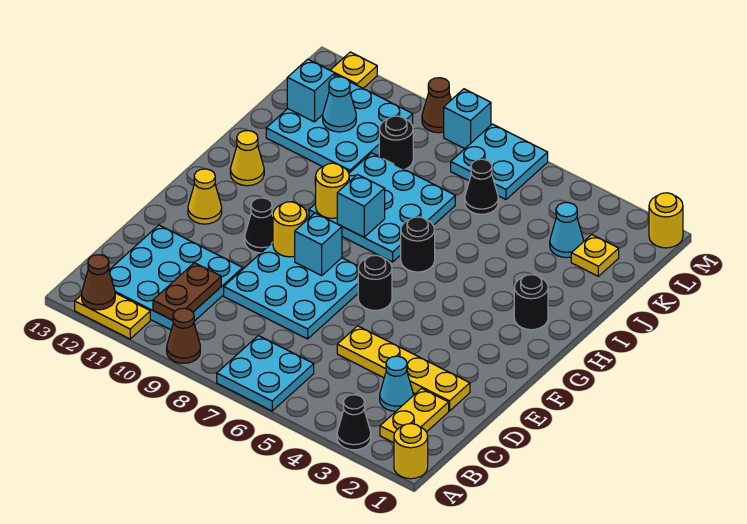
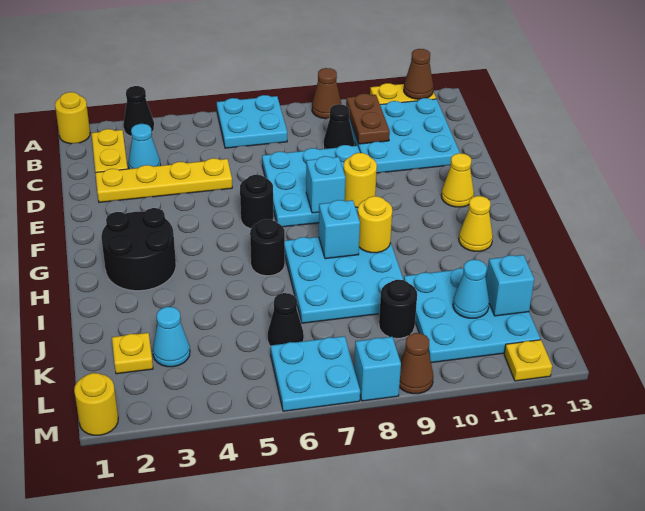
black 1x1 cone [245,198,273,253] -> black 1x1 cone moved to [323,104,354,149]
black 1x1 round brick [514,275,548,330] -> black 2x2 round brick [101,208,176,291]

